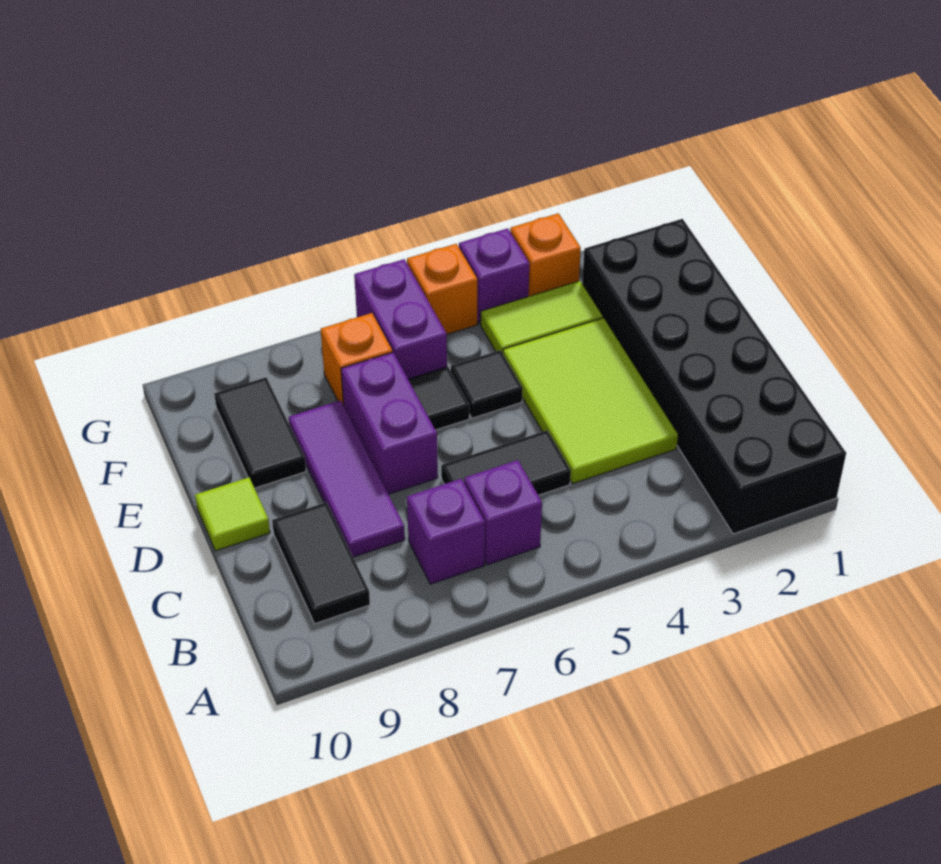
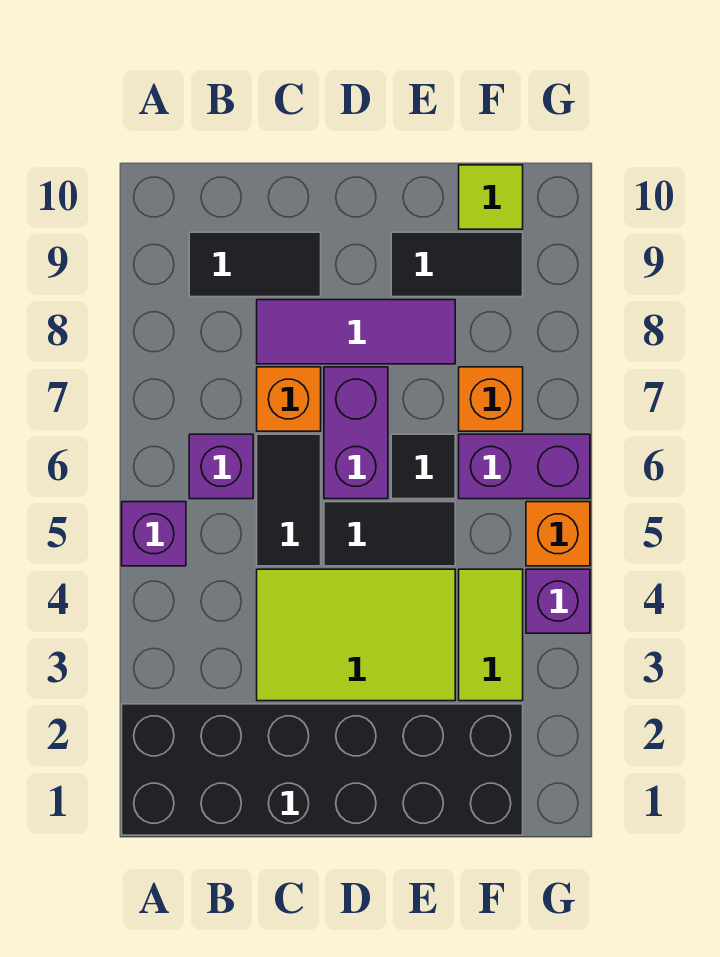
purple 1x1 brick [407,479,485,584] -> purple 1x1 brick moved to [122,502,186,566]
purple 1x2 brick [341,352,438,494] -> purple 1x2 brick turned to [324,367,388,499]
lime 1x1 tile [195,477,270,551] -> lime 1x1 tile moved to [459,165,523,229]
black 1x1 tile [451,350,523,418] -> black 1x2 tile [324,502,455,566]
orange 1x1 brick [510,213,581,296] -> orange 1x1 brick moved to [257,367,321,431]

